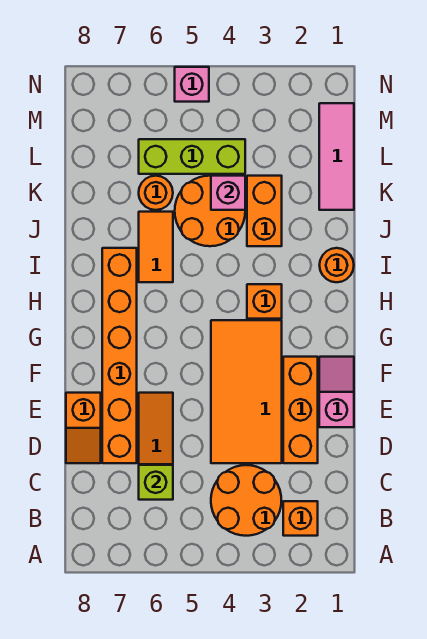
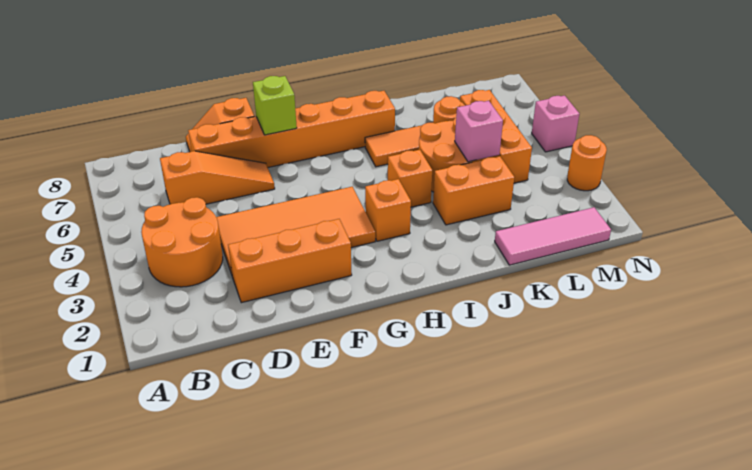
orange 1x1 brick [283,501,318,536] -> orange 1x1 brick moved to [388,150,432,207]
lime 1x1 brick [139,465,173,500] -> lime 1x1 brick moved to [253,76,297,135]
pink 1x2 slope [319,357,354,427] -> none
orange 1x1 round brick [319,248,354,282] -> orange 1x1 round brick moved to [567,135,607,191]
lime 1x3 brick [139,139,245,174] -> orange 1x3 brick [460,90,532,183]

